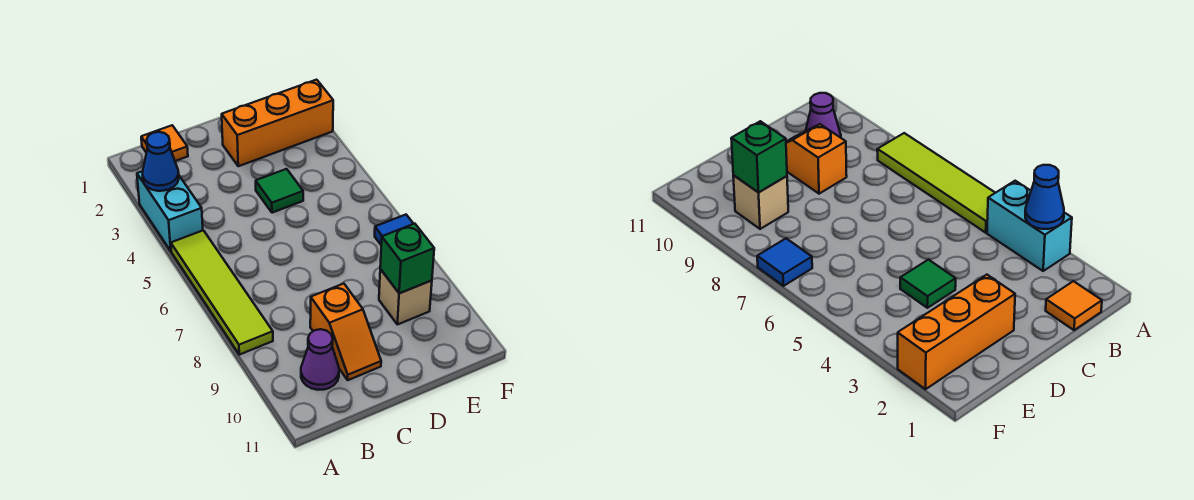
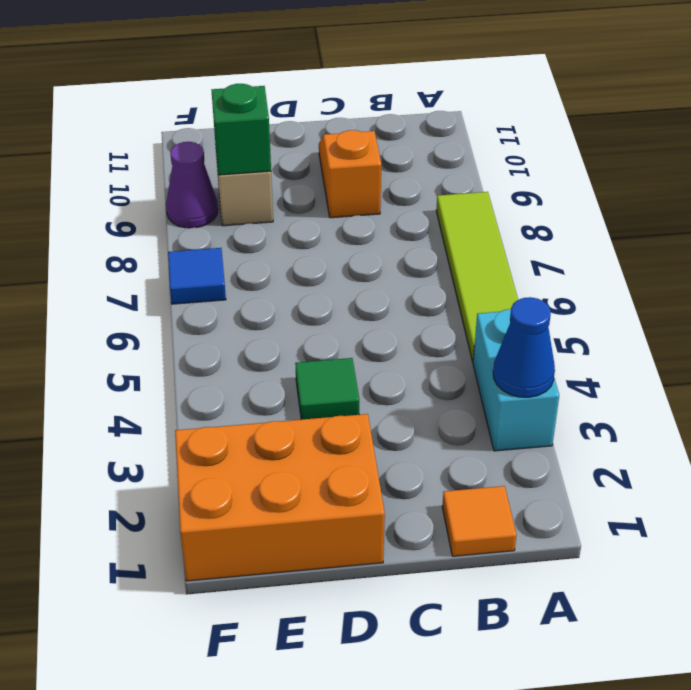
purple 1x1 cone [301,329,339,390] -> purple 1x1 cone moved to [166,142,218,228]
orange 1x3 brick [222,80,333,166] -> orange 2x3 brick [175,414,385,581]

